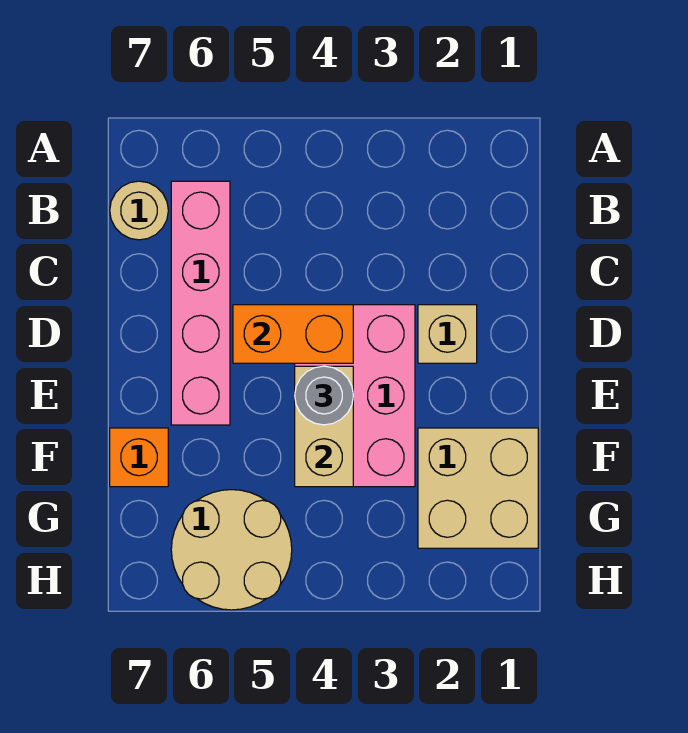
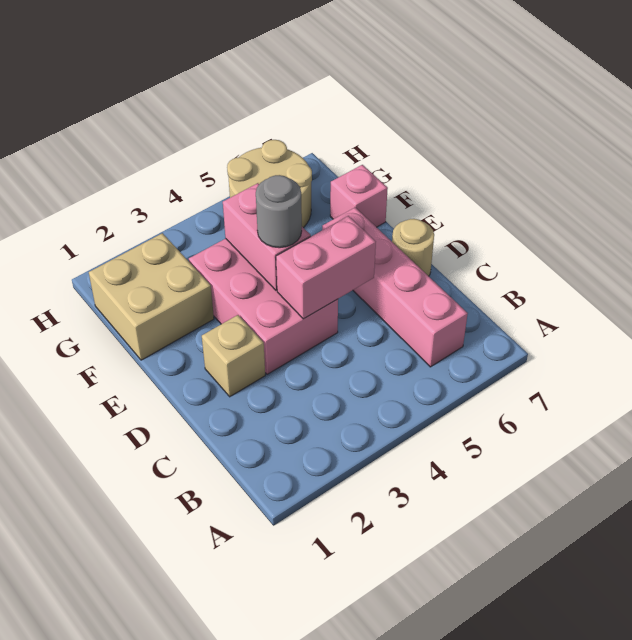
tan 1x1 round brick [110,181,168,240] -> tan 1x1 round brick moved to [392,219,434,276]
orange 1x2 brick [233,305,353,363] -> pink 1x2 brick [276,216,376,319]
tan 1x2 brick [295,366,353,487] -> pink 1x2 brick [223,183,311,290]
orange 1x1 brick [110,428,168,487] -> pink 1x1 brick [330,165,388,227]

